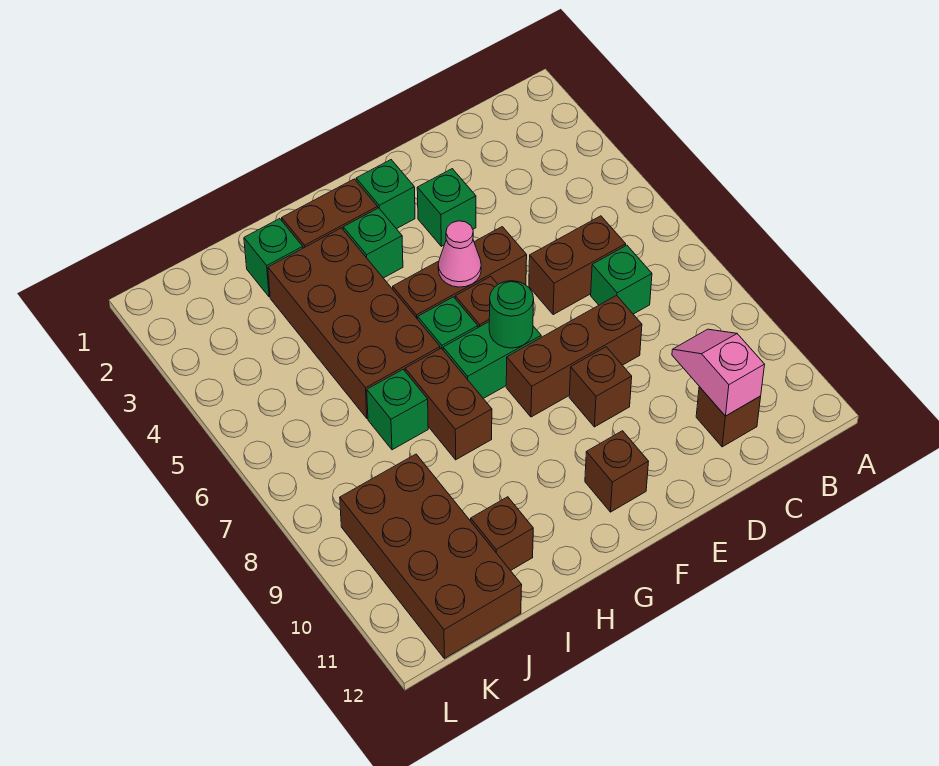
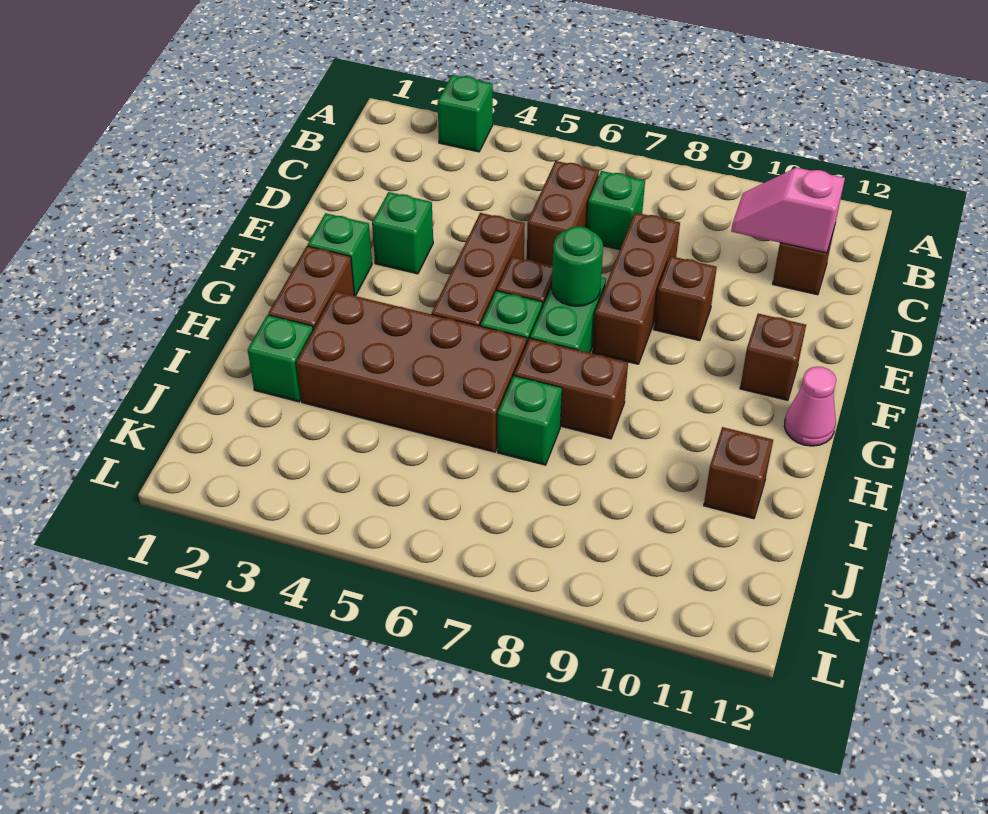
pink 1x1 cone [438,221,481,287] -> pink 1x1 cone moved to [784,367,836,446]
green 1x1 brick [343,208,403,278] -> green 1x1 brick moved to [438,75,493,152]
brown 2x4 brick [340,454,522,658] -> none

